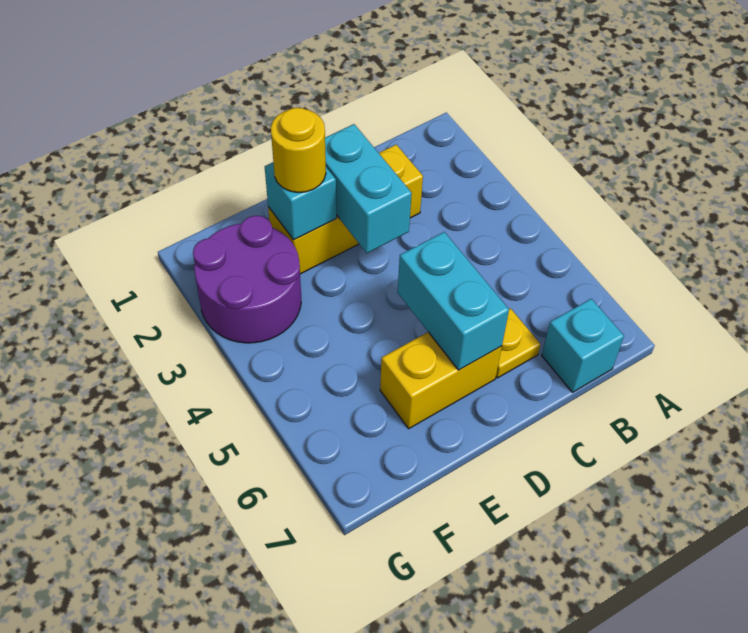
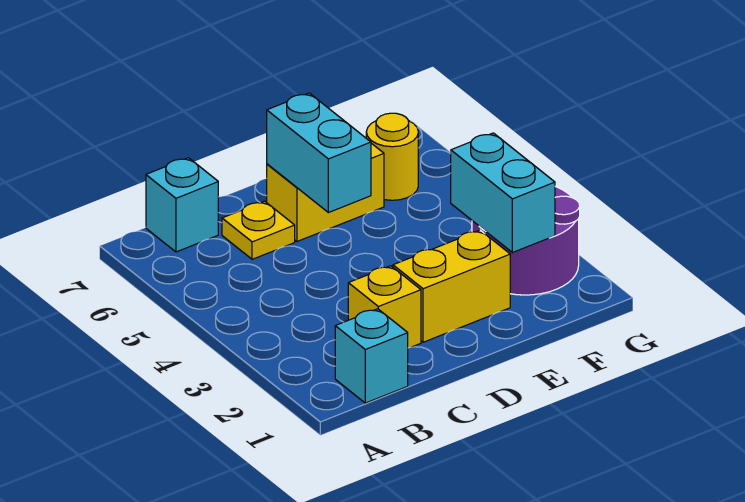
cyan 1x2 brick [325,124,412,253] -> cyan 1x2 brick moved to [451,133,555,253]
cyan 1x1 brick [265,162,336,240] -> cyan 1x1 brick moved to [335,309,408,403]
yellow 1x1 round brick [271,108,326,192] -> yellow 1x1 round brick moved to [366,113,418,200]

